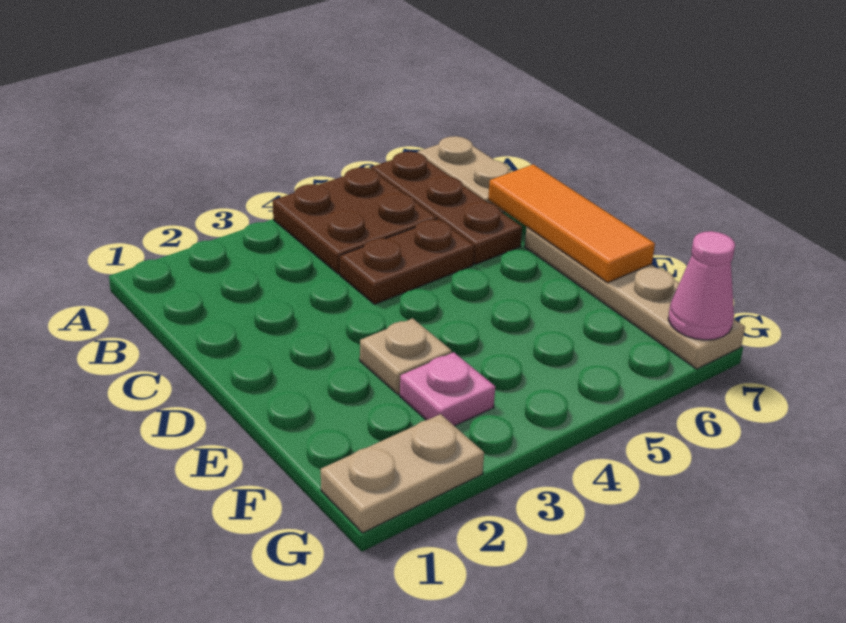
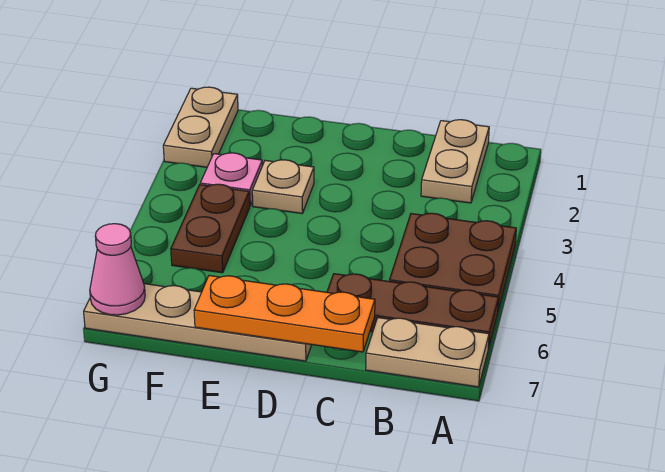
none -> tan 1x2 plate [421,120,489,203]
brown 1x2 plate [340,219,474,304] -> brown 1x2 plate moved to [171,184,250,273]
orange 1x3 tile [488,164,655,283] -> orange 1x3 plate [194,276,375,352]

